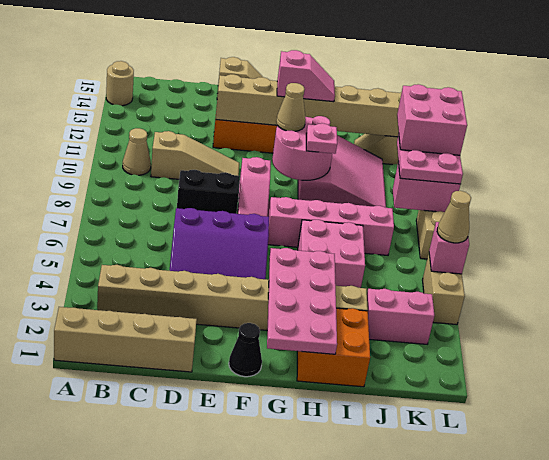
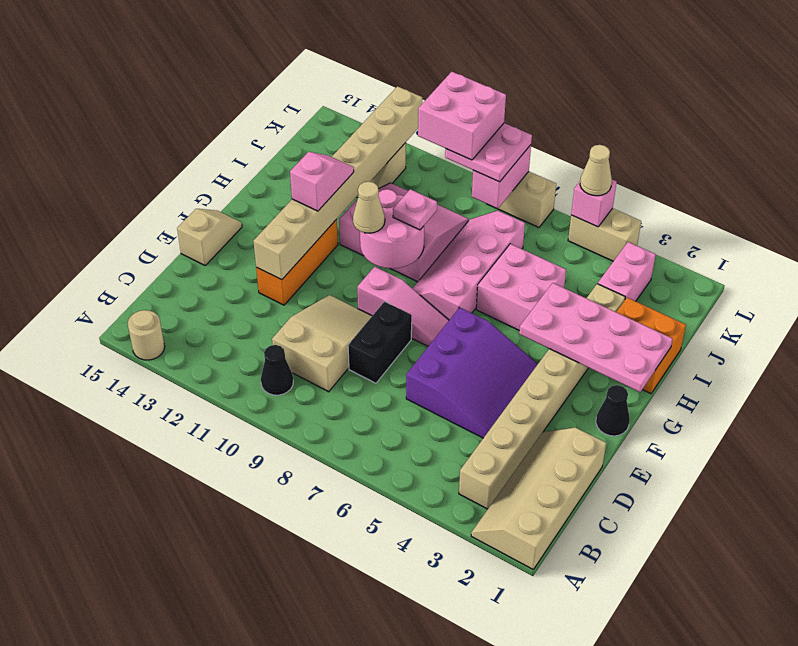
tan 1x1 cone [123,128,151,175] -> black 1x1 cone [261,345,293,395]
tan 1x3 slope [151,131,239,179] -> tan 2x3 slope [272,295,372,392]

